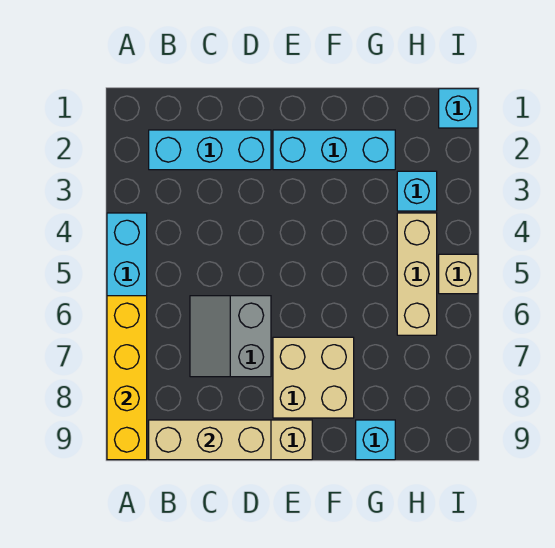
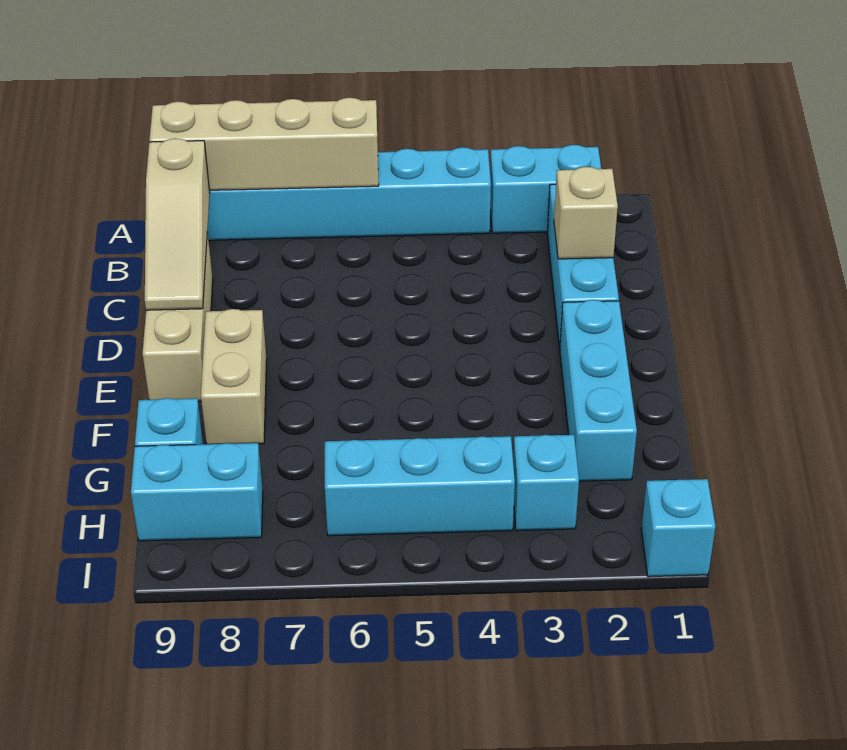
none -> cyan 1x2 brick [490,145,601,233]
yellow 1x4 brick [107,296,147,460] -> tan 1x4 brick [149,98,379,190]
tan 1x3 brick [149,420,271,460] -> tan 1x3 slope [145,138,210,310]
grey 2x2 slope [190,296,271,377] -> none
tan 2x2 brick [273,337,354,418] -> tan 1x2 brick [201,309,267,444]
tan 1x3 brick [397,213,437,335] -> cyan 1x3 brick [325,436,515,536]
none -> cyan 1x2 brick [131,443,263,541]
tan 1x1 brick [439,254,478,294] -> tan 1x1 brick moved to [554,167,618,259]

